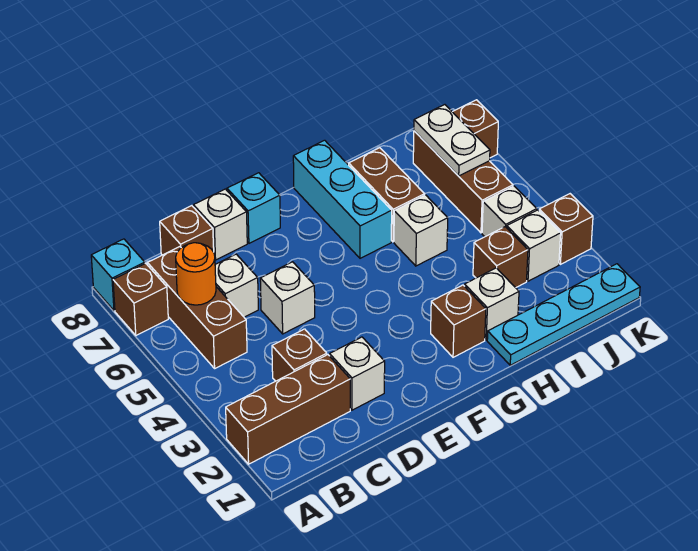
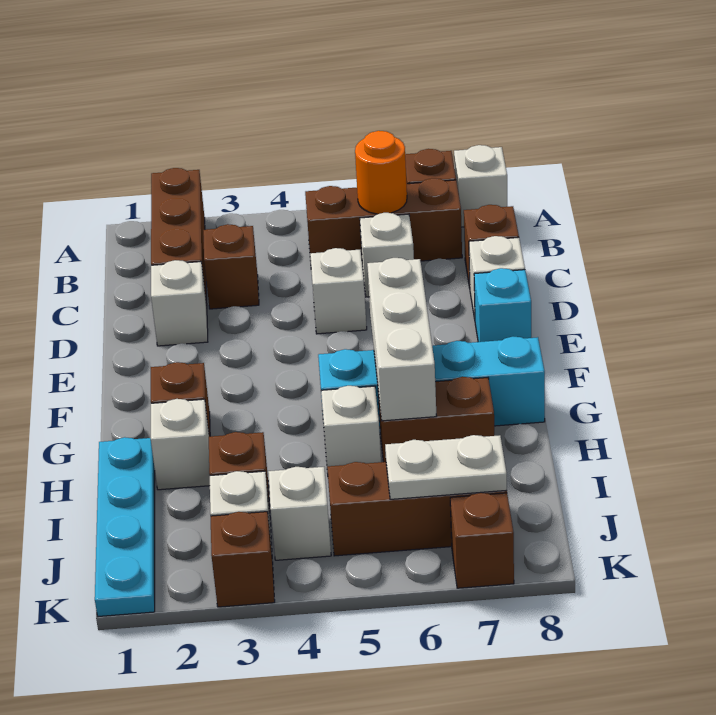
cyan 1x1 brick [91,239,145,311] -> white 1x1 brick [454,145,508,227]
none -> white 1x3 brick [367,258,436,421]
cyan 1x3 brick [293,140,392,258] -> cyan 1x4 brick [318,337,545,432]

